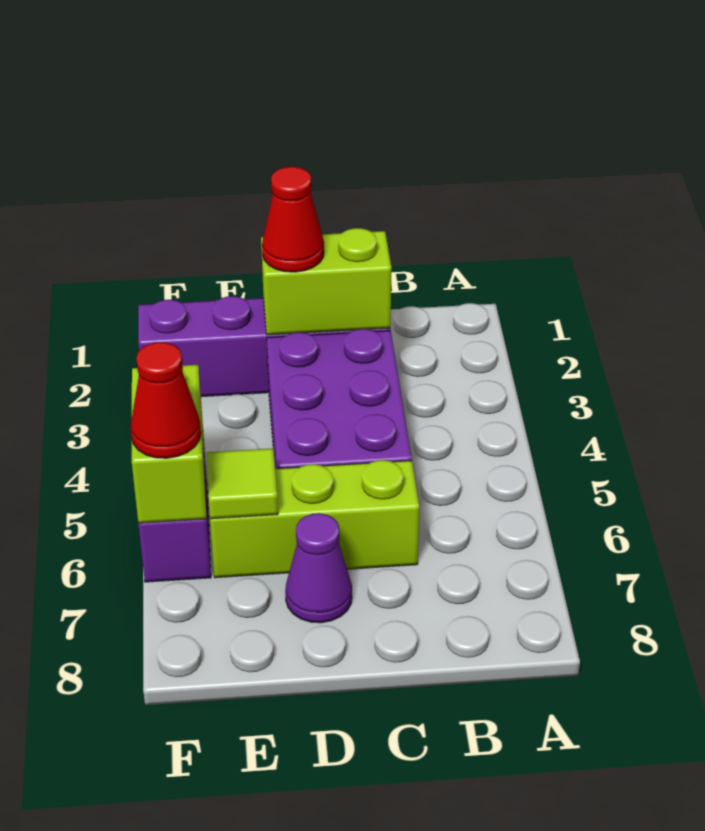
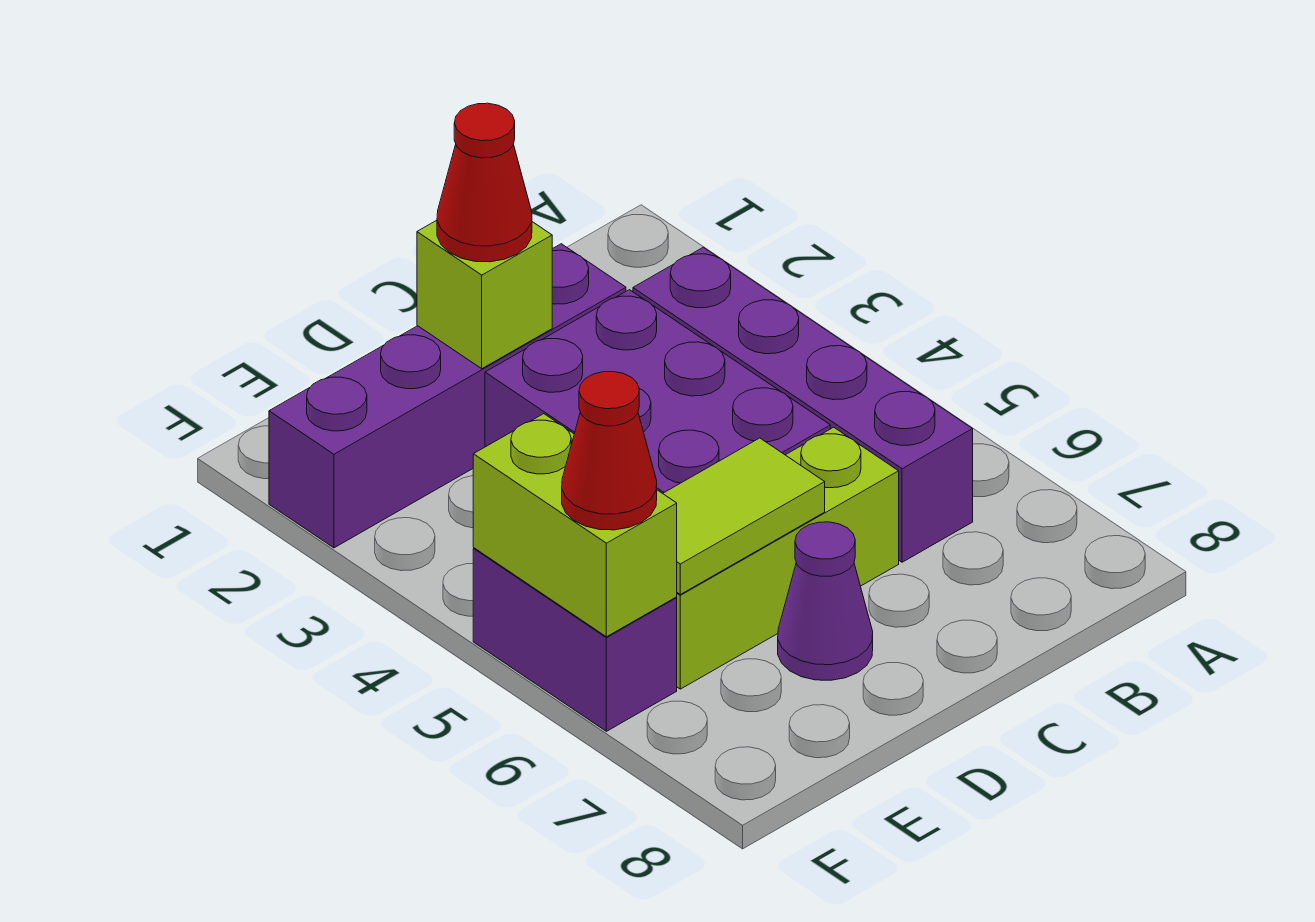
none -> purple 1x4 brick [633,247,973,562]
lime 1x2 brick [261,228,392,335] -> lime 1x1 brick [417,220,552,369]
lime 1x1 tile [207,448,278,519] -> lime 1x2 tile [663,438,825,594]

